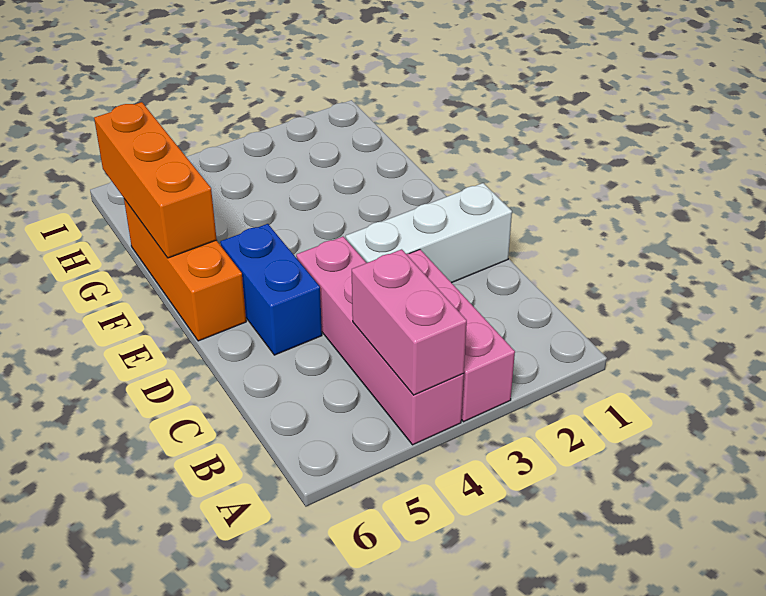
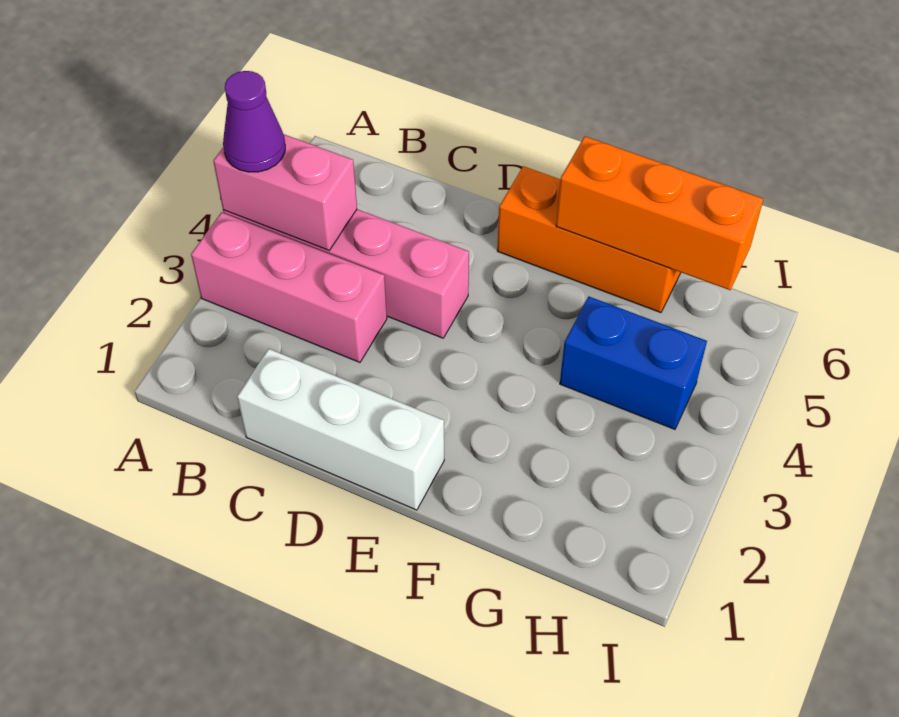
none -> purple 1x1 cone [223,71,285,172]
white 1x3 brick [346,183,512,283] -> white 1x3 brick turned to [237,349,444,510]
blue 1x2 brick [220,224,322,355] -> blue 1x2 brick moved to [560,297,707,429]

